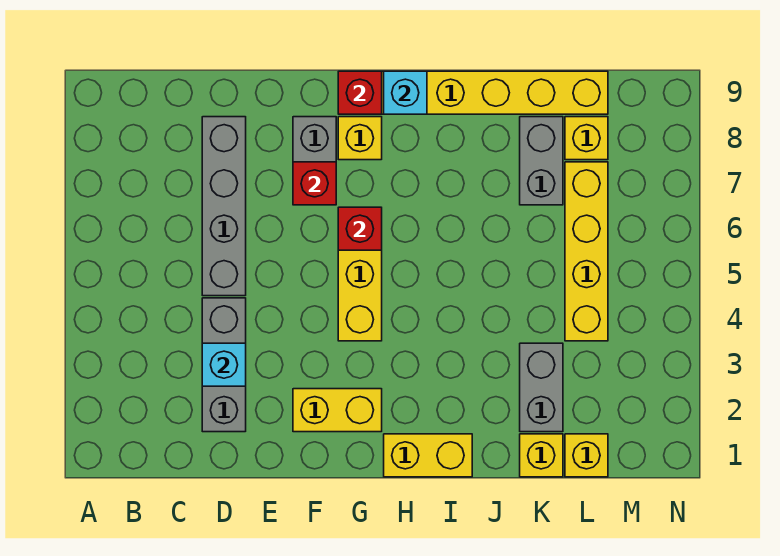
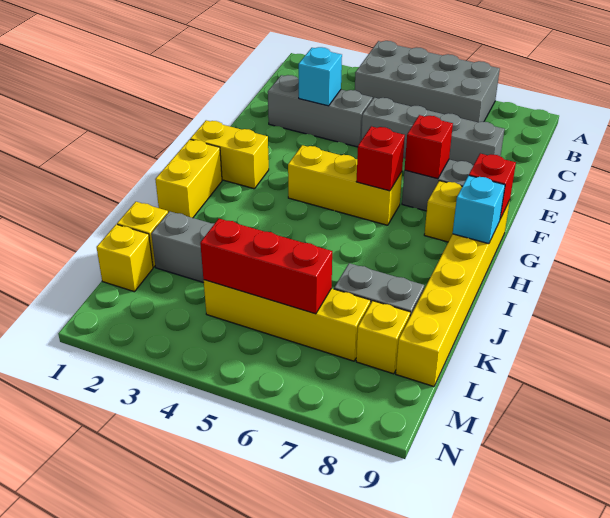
none -> grey 2x4 brick [355,41,500,122]
yellow 1x2 brick [293,389,382,432] -> yellow 1x2 brick turned to [190,120,269,189]
none -> red 1x3 brick [200,219,332,314]

